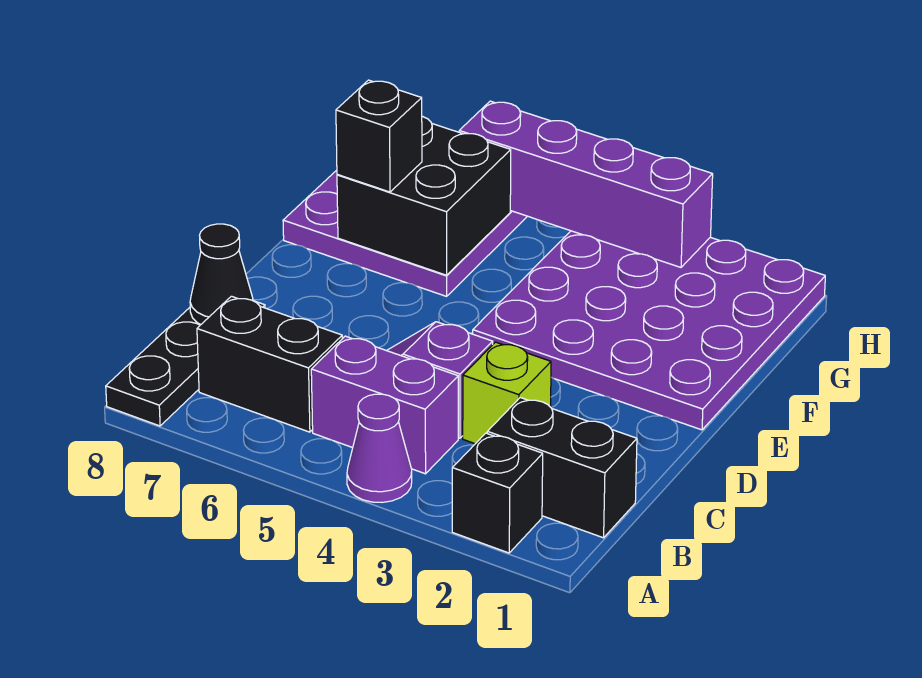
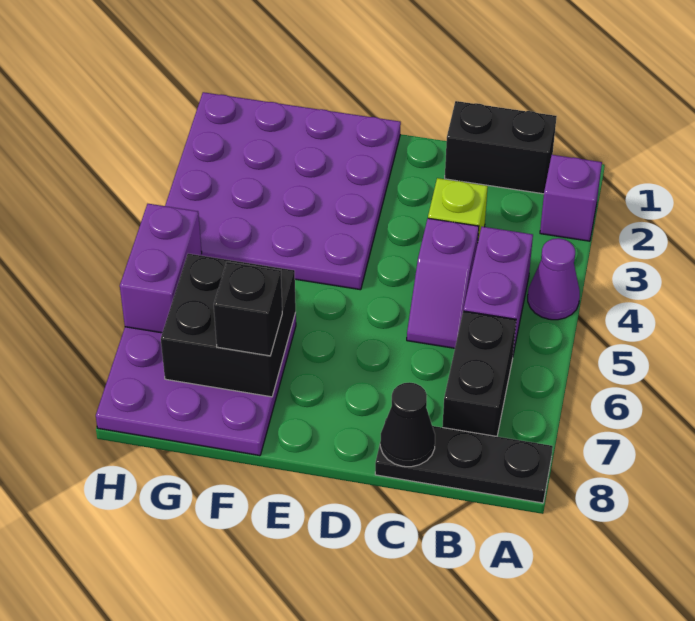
black 1x1 brick [452,433,543,553] -> purple 1x1 brick [540,155,602,241]
black 1x2 brick [487,398,637,538] -> black 1x2 brick turned to [445,101,557,194]
purple 1x4 brick [459,101,713,267] -> purple 1x2 brick [120,204,202,333]

